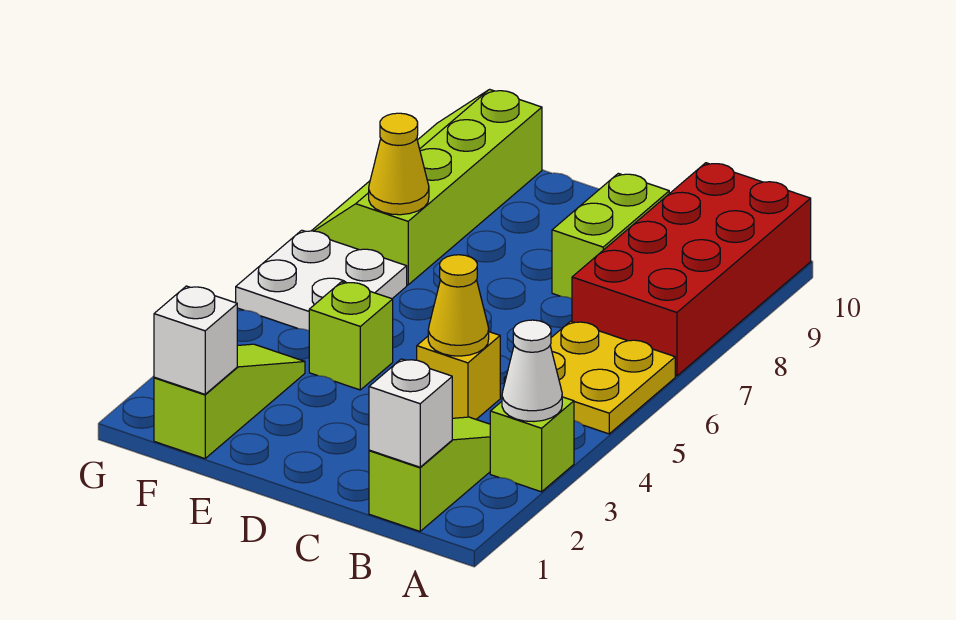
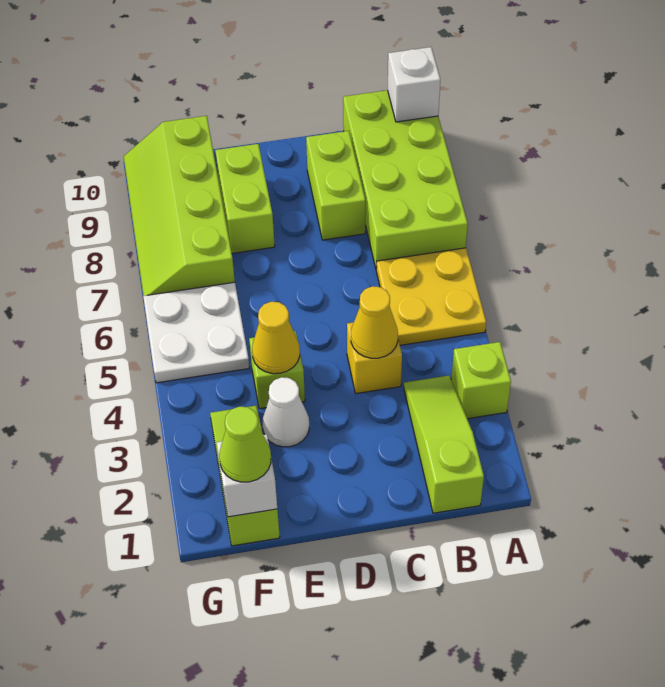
white 1x1 cone [502,320,562,421] -> white 1x1 cone moved to [263,377,309,447]
red 2x4 brick [572,163,811,376] -> lime 2x4 brick [343,90,468,268]
white 1x1 brick [369,359,452,467] -> white 1x1 brick moved to [388,47,440,122]
none -> lime 1x2 brick [215,144,275,253]
none -> lime 1x1 cone [219,407,271,482]
yellow 1x1 cone [369,113,429,215] -> yellow 1x1 cone moved to [252,302,300,374]

